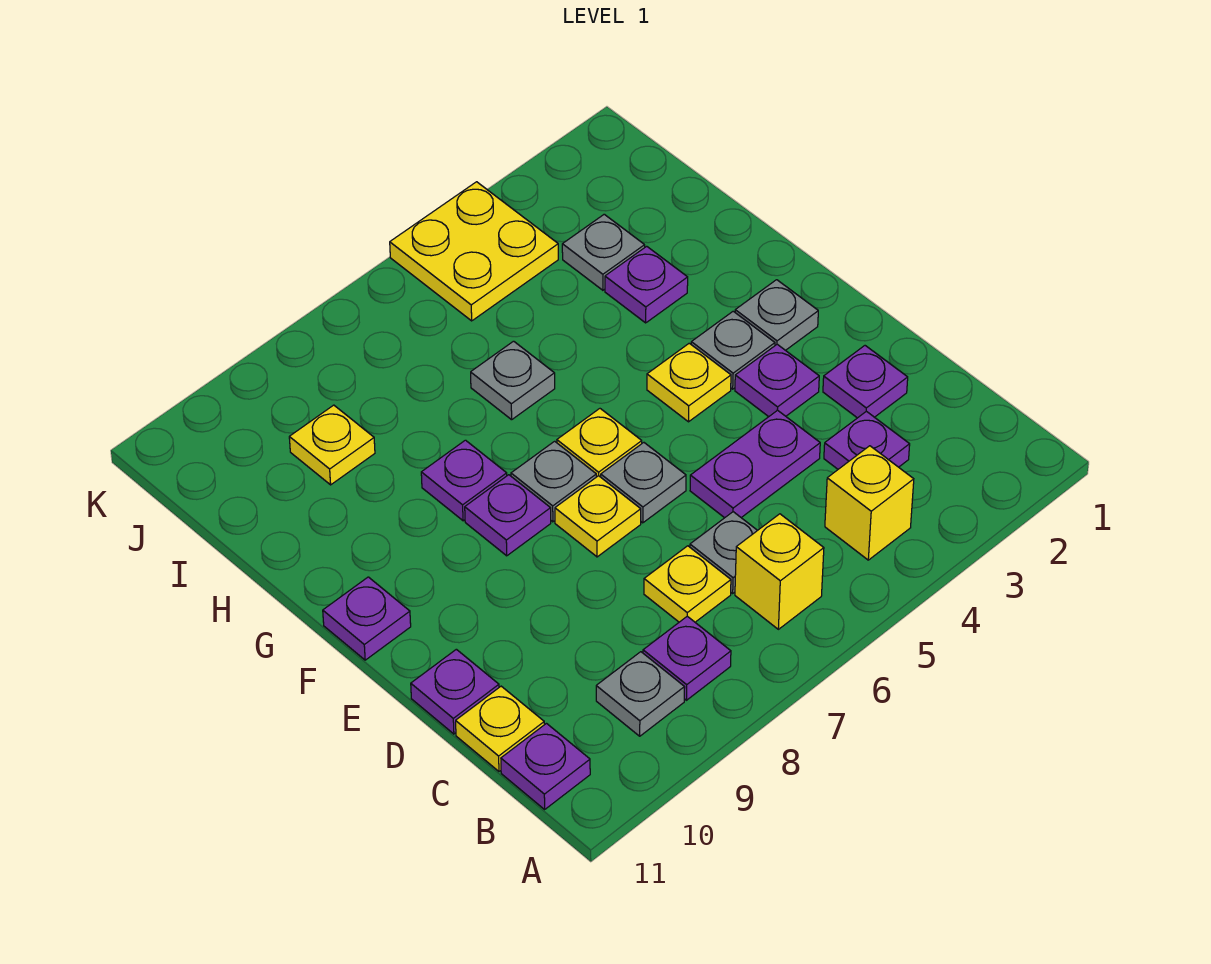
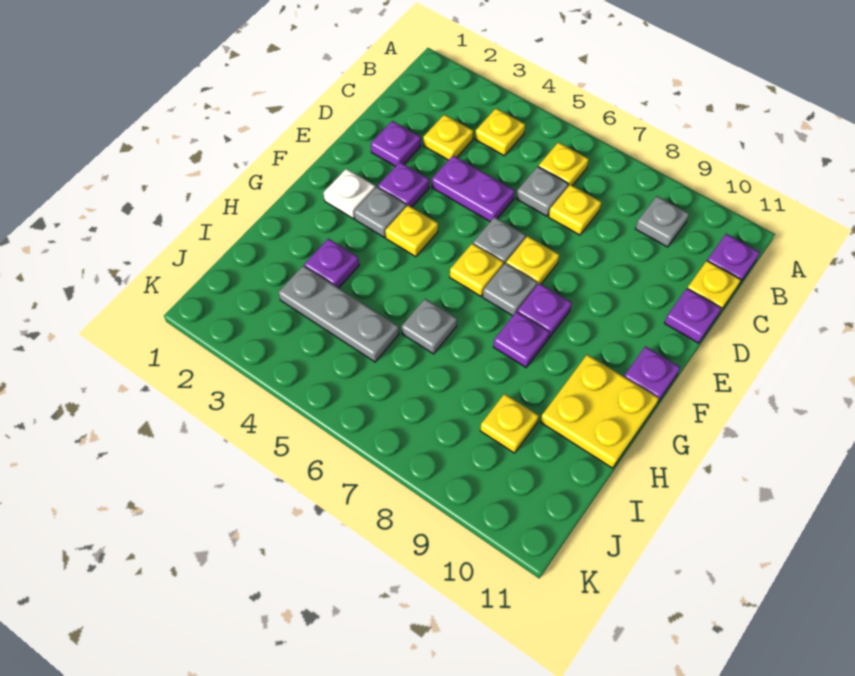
yellow 1x1 brick [825,446,914,560] -> yellow 1x1 plate [475,108,525,156]
yellow 1x1 brick [735,514,824,629] -> yellow 1x1 plate [538,142,589,186]
purple 1x1 plate [643,616,731,700] -> none
purple 1x1 plate [824,411,910,469] -> yellow 1x1 plate [423,114,473,160]
grey 1x1 plate [735,280,818,350] -> white 1x1 plate [324,169,375,219]
grey 1x1 plate [562,214,645,290] -> grey 1x3 plate [278,266,399,362]
yellow 2x2 plate [390,182,558,321] -> yellow 2x2 plate moved to [540,355,659,468]

